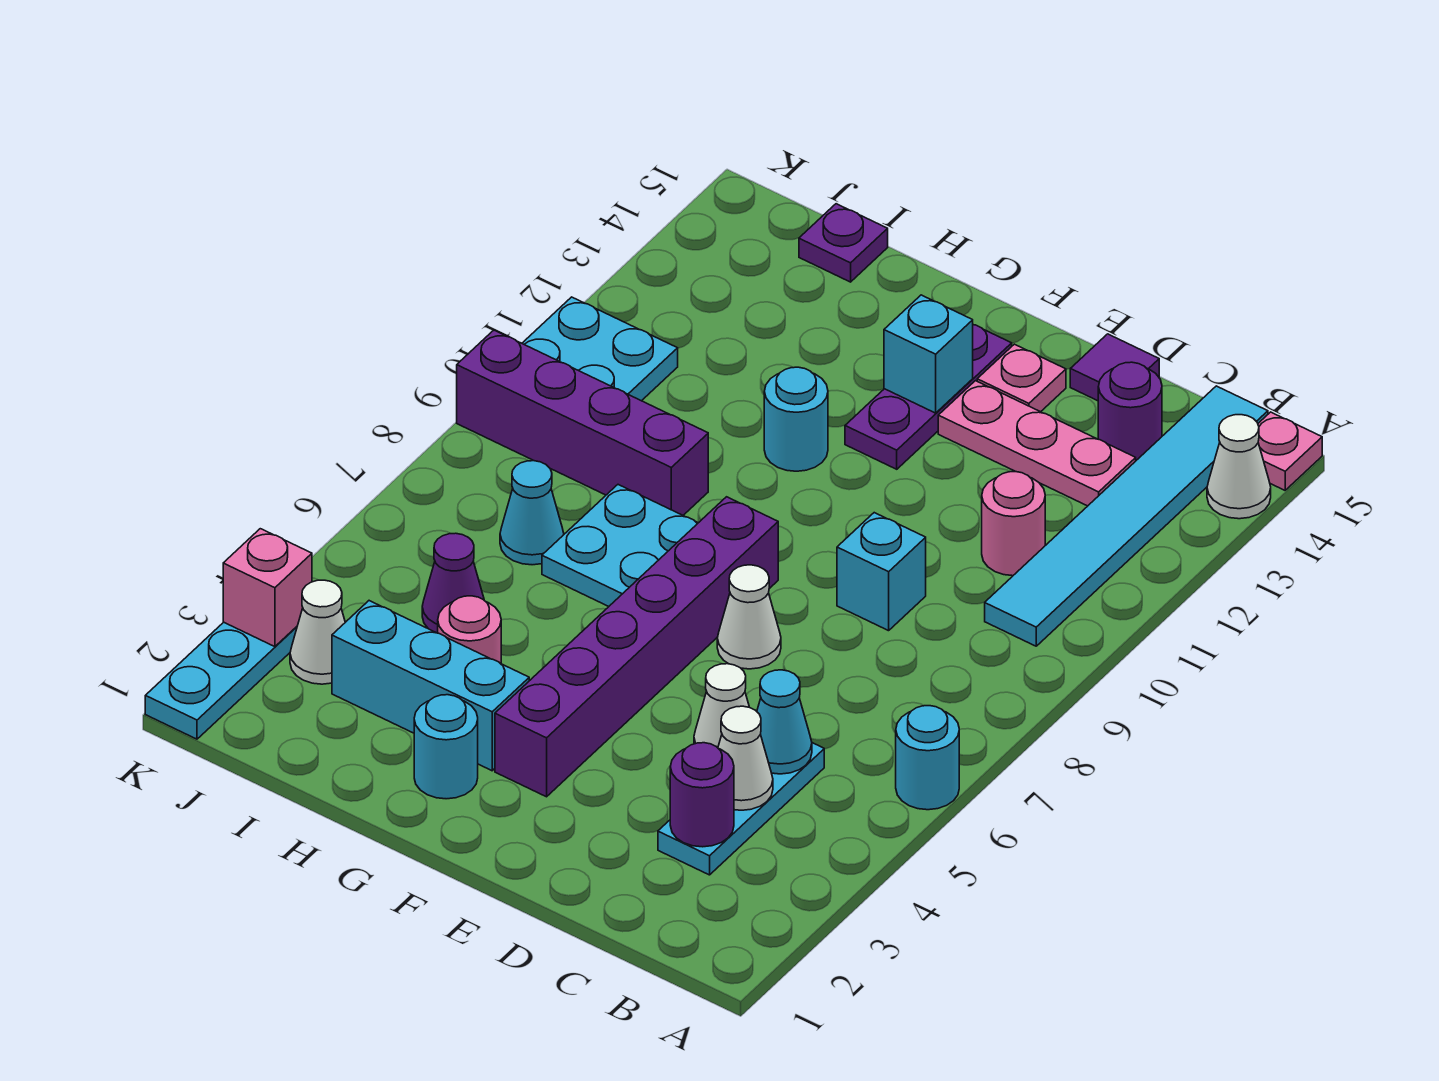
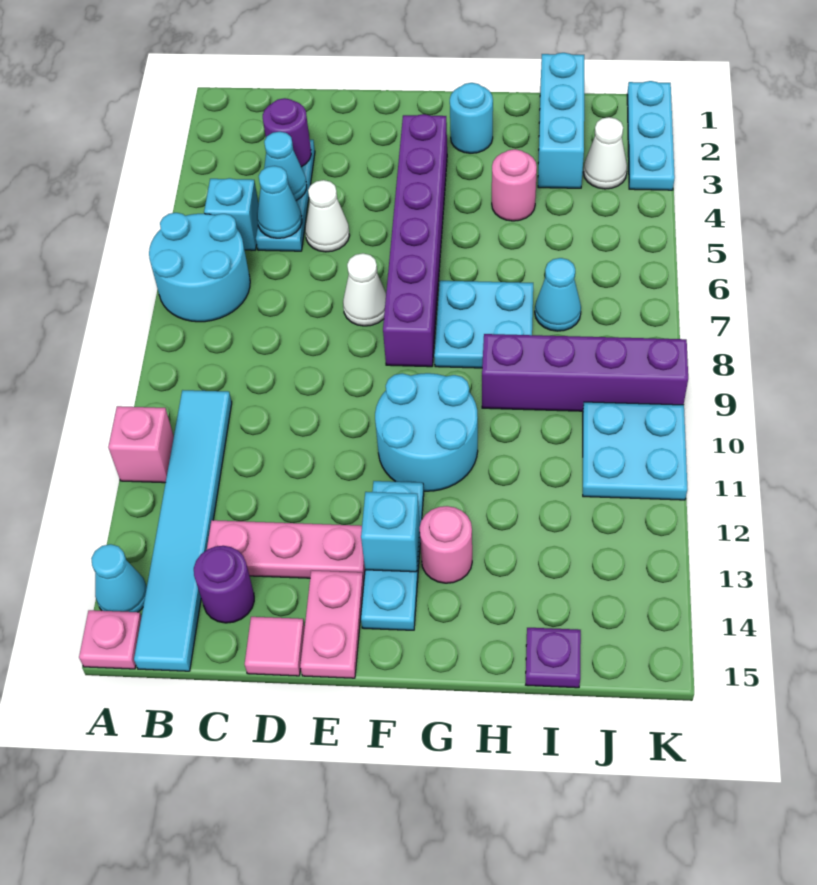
cyan 1x1 round brick [896,706,959,810] -> cyan 2x2 round brick [149,213,250,322]
white 1x1 cone [1207,415,1271,519] -> cyan 1x1 cone [91,544,147,612]
white 1x1 cone [718,706,773,810] -> cyan 1x1 cone [264,132,307,201]
pink 1x1 round brick [982,472,1045,576] -> pink 1x1 round brick moved to [419,506,472,583]
cyan 1x1 brick [837,513,926,631] -> cyan 1x1 brick moved to [204,178,259,250]
purple 1x1 tile [1070,334,1159,401] -> pink 1x1 tile [245,617,305,676]
pink 1x1 plate [977,344,1066,412] -> pink 1x2 plate [300,570,364,678]
purple 1x3 plate [845,325,1012,469] -> cyan 1x3 plate [361,481,424,630]
cyan 1x3 brick [332,601,529,771] -> cyan 1x3 brick turned to [538,53,584,188]
cyan 1x1 round brick [764,367,828,471] -> cyan 2x2 round brick [375,373,478,491]
purple 1x1 cone [422,533,484,633] -> none
pink 1x1 brick [223,529,312,647] -> pink 1x1 brick moved to [108,406,174,483]

